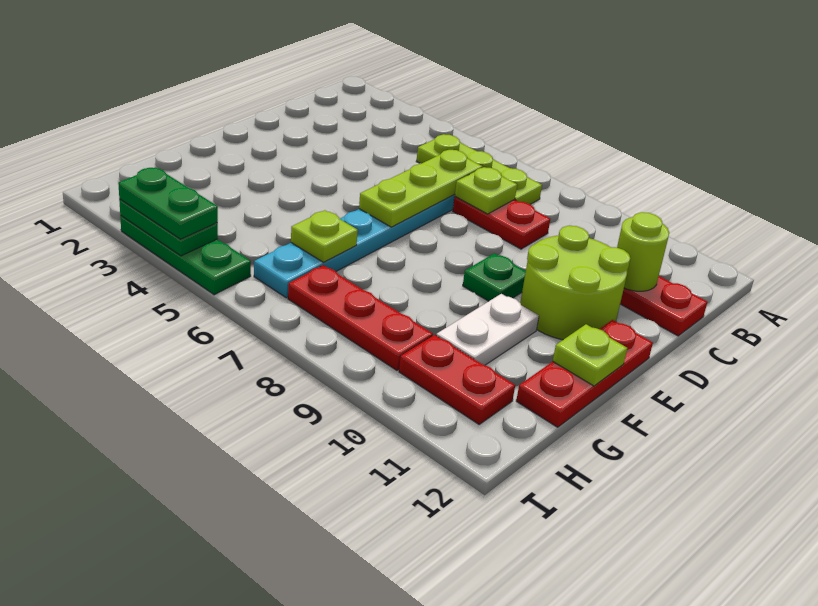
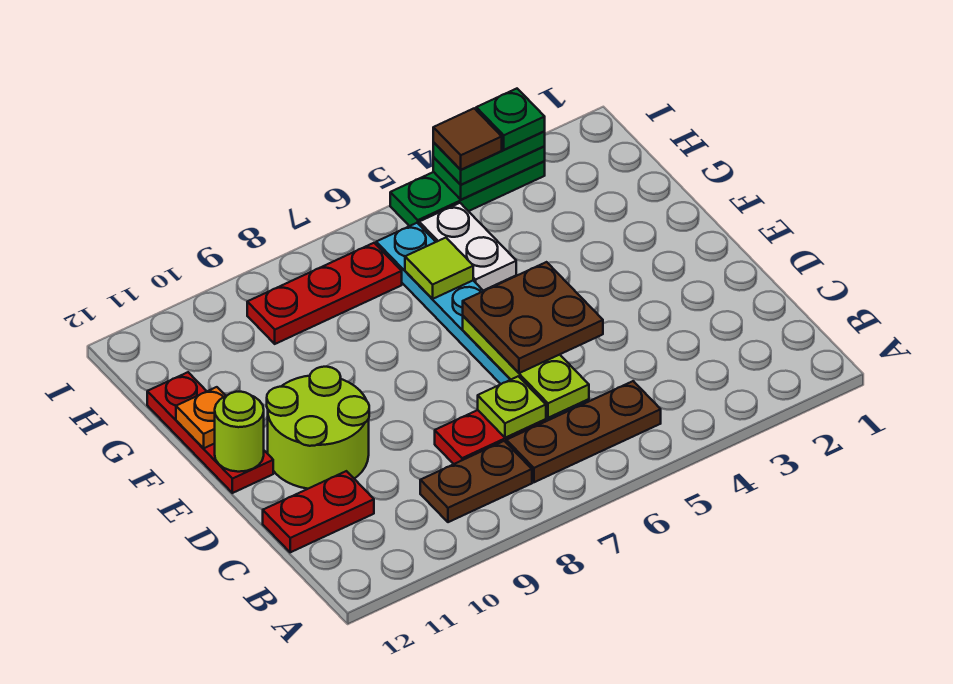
lime 1x3 plate [417,134,542,204] -> brown 1x3 plate [506,381,661,482]
none -> brown 1x2 plate [420,441,532,522]
lime 1x1 round brick [617,212,669,291] -> lime 1x1 round brick moved to [215,392,264,472]
none -> brown 2x2 plate [463,262,603,373]
green 1x1 plate [463,253,526,301] -> green 1x1 plate moved to [476,89,545,150]
white 1x2 plate [436,294,539,365] -> white 1x2 plate moved to [419,203,516,291]
lime 1x1 plate [553,324,627,386] -> orange 1x1 plate [176,387,225,448]
lime 1x1 plate [291,210,358,262] -> lime 1x1 tile [405,238,473,299]
red 1x2 plate [399,335,515,424] -> none
none -> brown 1x1 tile [433,108,502,170]

